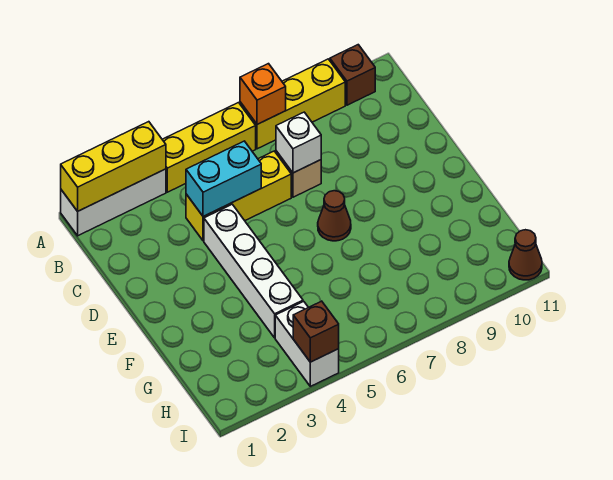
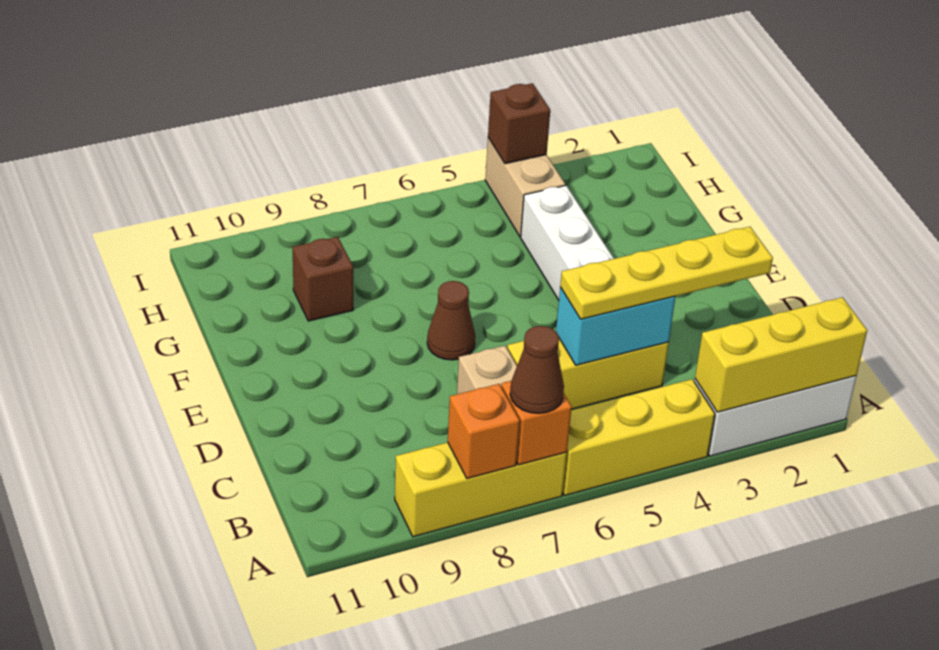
none -> orange 1x1 brick [448,384,520,478]
brown 1x1 brick [330,45,375,105] -> brown 1x1 brick moved to [293,237,353,321]
none -> yellow 1x4 plate [560,227,773,319]
white 1x1 brick [276,112,321,173] -> none
white 1x2 brick [275,302,339,386] -> tan 1x2 brick [485,138,565,237]
brown 1x1 cone [509,230,542,280] -> brown 1x1 cone moved to [510,326,564,413]

